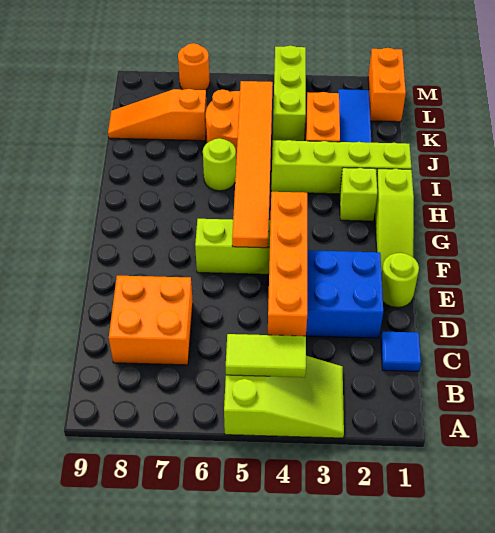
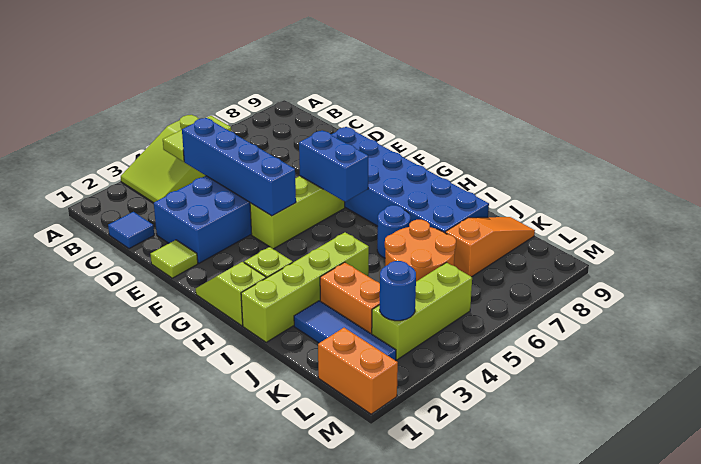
orange 1x4 brick [268,192,307,336] -> blue 1x4 brick [182,118,296,216]
orange 2x2 brick [109,276,193,365] -> none
lime 1x1 round brick [382,253,419,308] -> lime 1x1 tile [150,240,198,278]
none -> blue 2x6 brick [331,127,489,233]
lime 1x3 slope [375,169,414,274] -> lime 1x2 slope [196,262,266,326]
orange 1x6 tile [232,81,273,248] -> none
none -> blue 1x2 brick [299,130,368,202]
lime 1x1 round brick [203,138,236,191] -> blue 1x1 round brick [377,205,410,258]
lime 1x3 brick [273,46,306,141] -> lime 1x3 brick turned to [372,263,472,360]
none -> blue 1x1 round brick [380,261,416,321]
orange 1x1 round brick [178,43,210,90] -> none

